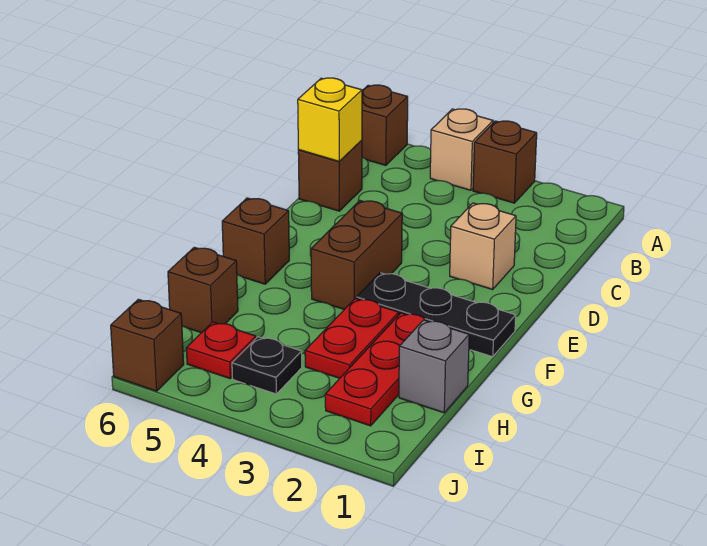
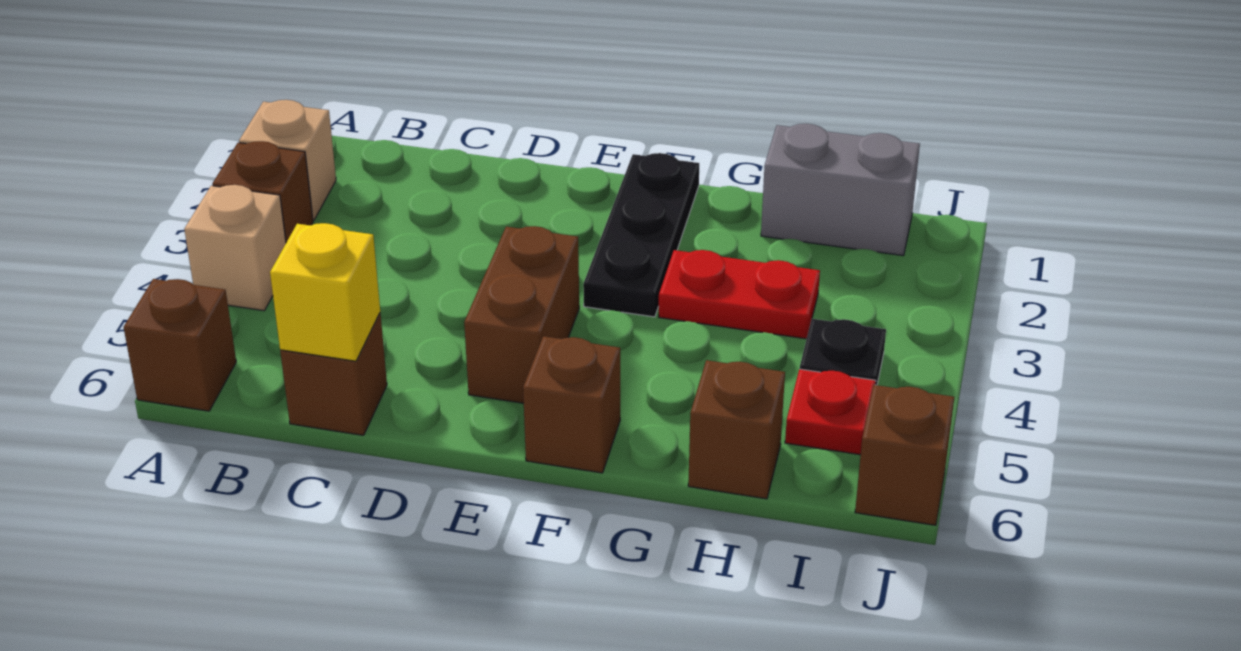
tan 1x1 brick [450,203,516,289] -> tan 1x1 brick moved to [239,100,336,220]
brown 1x2 brick [311,201,402,309] -> brown 1x2 brick turned to [464,226,579,403]
red 1x3 plate [325,313,426,426] -> none
grey 1x1 brick [399,320,469,413] -> grey 1x2 brick [761,124,920,256]

